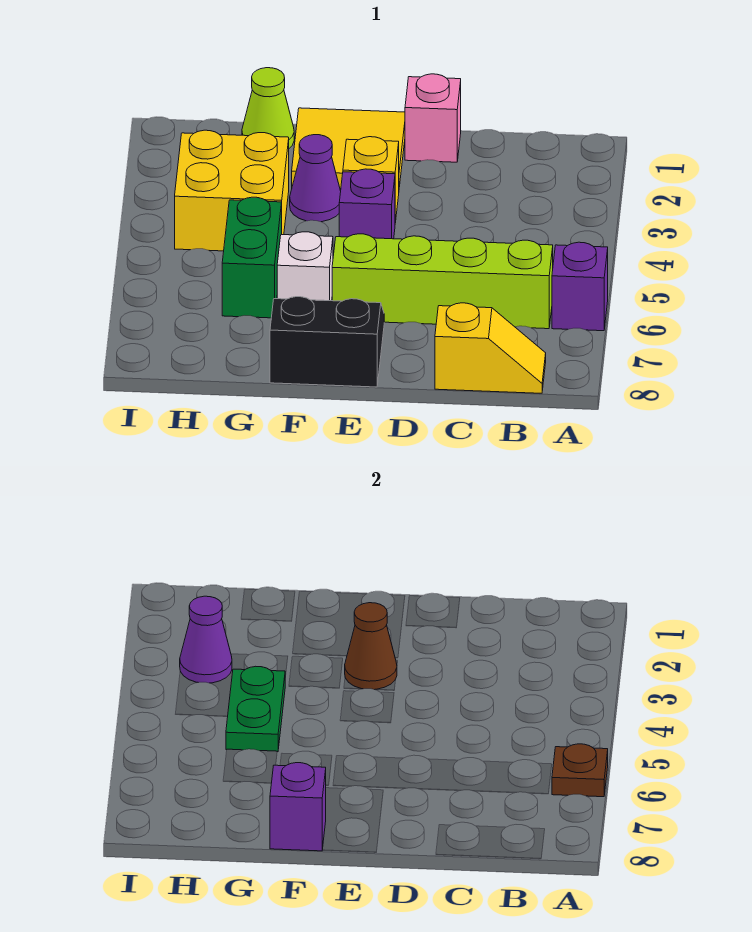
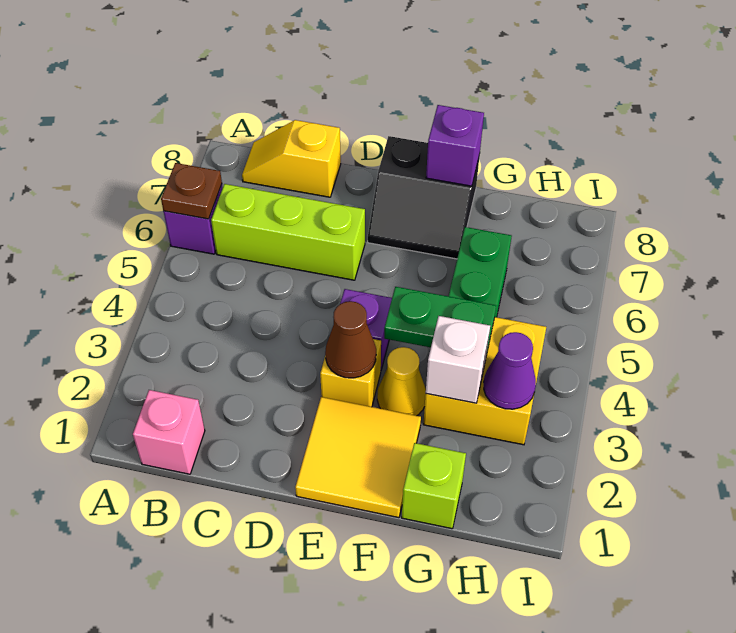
lime 1x4 brick [332,234,553,329] -> lime 1x3 brick [211,184,365,280]
pink 1x1 brick [405,74,461,162] -> pink 1x1 brick moved to [133,390,205,474]
purple 1x1 cone [290,135,341,222] -> yellow 1x1 cone [377,347,426,416]
white 1x1 brick [277,232,333,301] -> white 1x1 brick moved to [426,316,490,403]
lime 1x1 cone [242,68,294,148] -> lime 1x1 brick [402,443,466,529]
green 1x2 plate [226,666,285,752] -> green 1x2 plate turned to [384,287,496,351]

